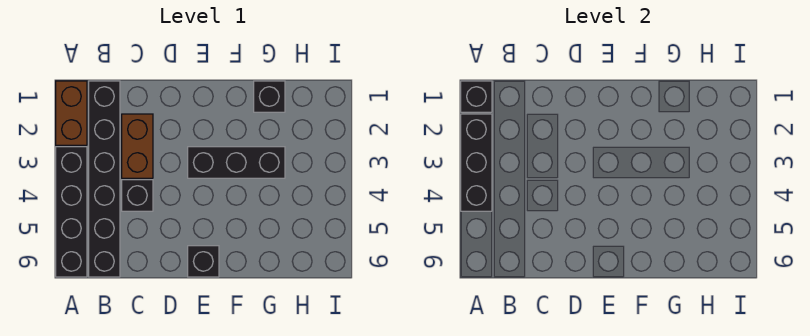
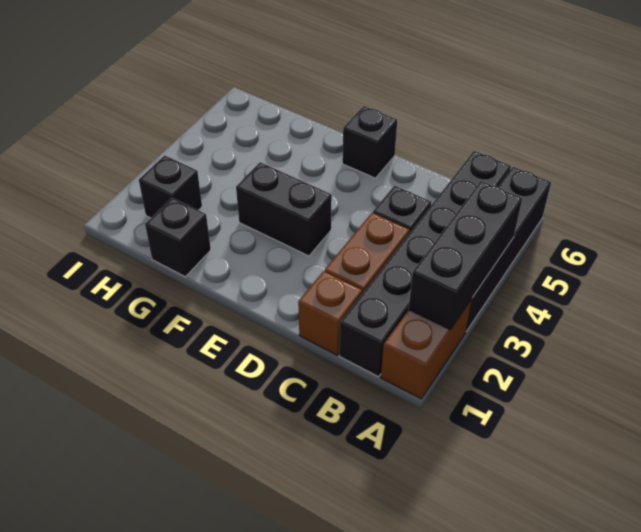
black 1x1 brick [461,81,492,112] -> black 1x1 brick moved to [139,155,202,218]
none -> brown 1x1 brick [298,271,363,355]
black 1x3 brick [188,147,285,178] -> black 1x2 brick [236,162,332,256]

